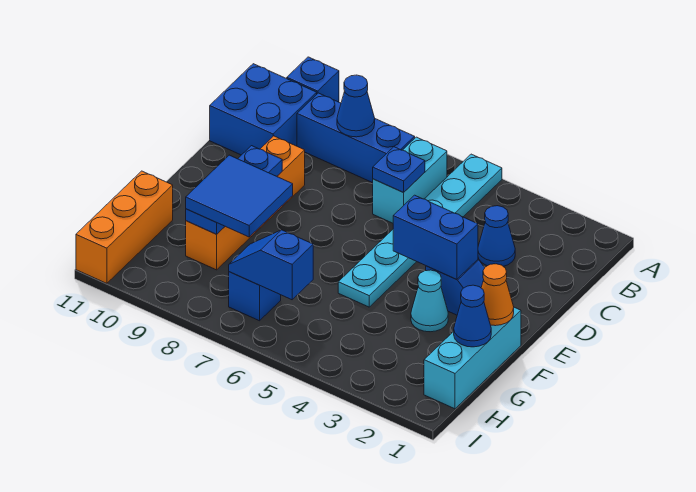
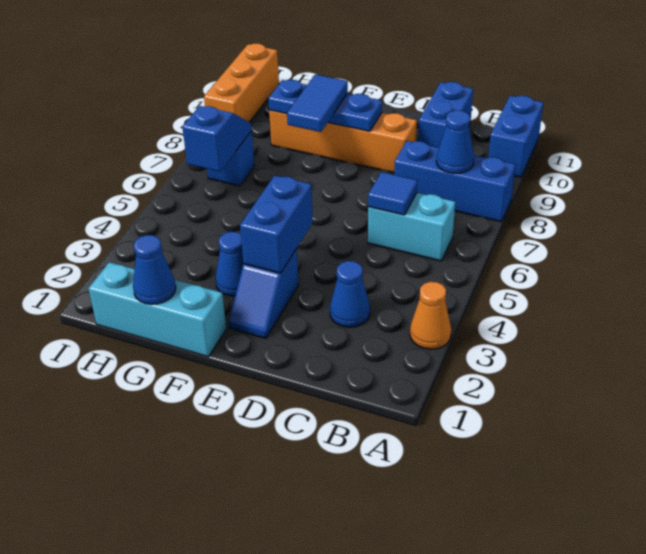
cyan 1x6 plate [338,154,502,307] -> none
blue 1x1 brick [287,57,339,102] -> blue 1x2 brick [488,96,543,177]
blue 1x3 brick [297,93,415,183] -> blue 1x3 brick turned to [394,141,515,222]
blue 2x2 brick [210,64,317,155] -> blue 1x2 brick [418,82,473,148]
blue 1x1 plate [373,147,425,193] -> blue 1x1 tile [368,172,417,215]
orange 1x1 cone [481,264,514,326] -> orange 1x1 cone moved to [410,282,451,349]
cyan 1x1 cone [411,270,448,332] -> blue 1x1 cone [216,232,243,296]
blue 2x2 tile [186,155,293,237] -> blue 1x2 tile [287,74,348,132]
orange 1x3 brick [76,171,173,283] -> orange 1x3 brick turned to [204,43,279,122]

